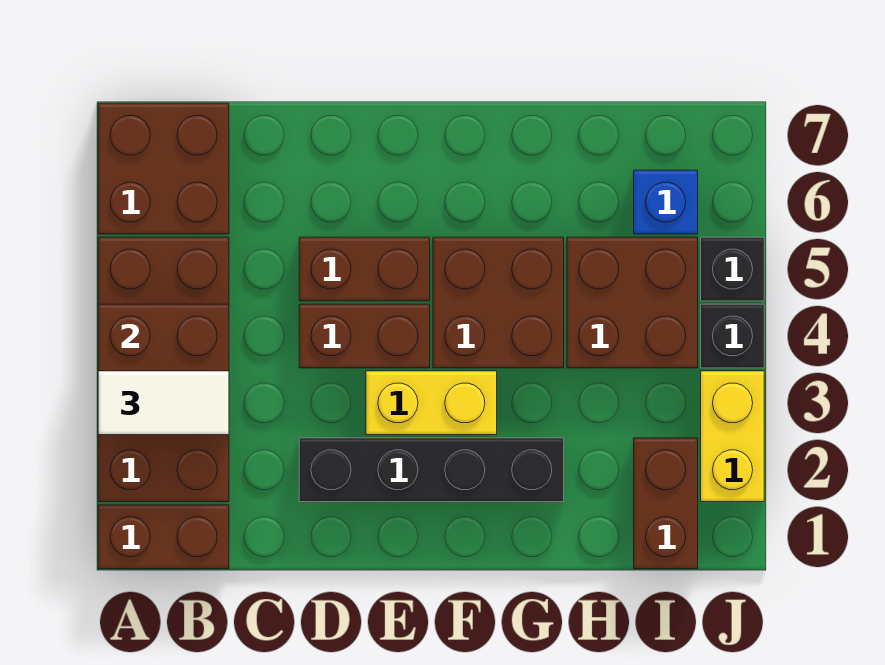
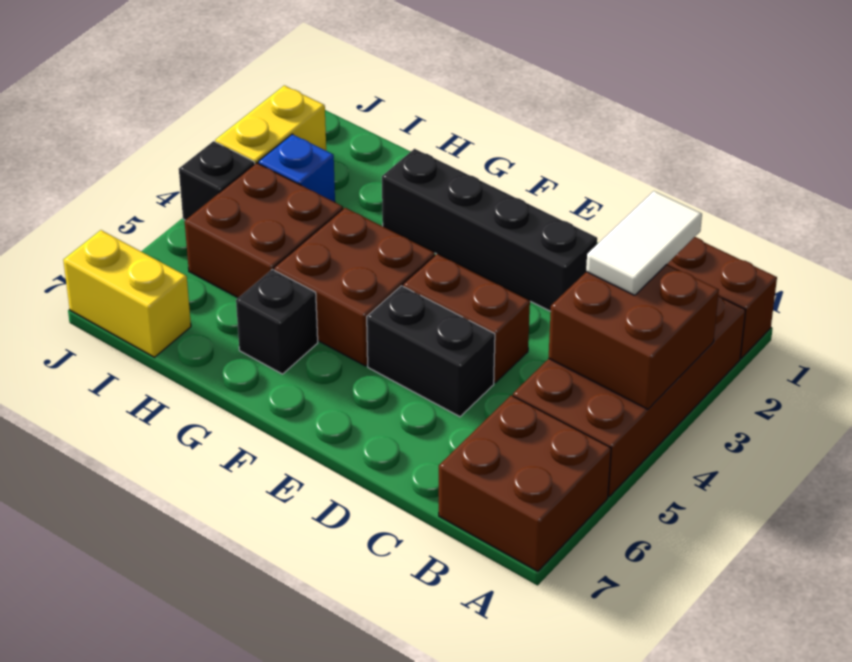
white 1x2 tile [98,371,229,435] -> white 1x2 tile turned to [586,191,702,295]
brown 1x2 brick [299,237,430,301] -> black 1x2 brick [367,286,495,417]
yellow 1x2 brick [366,371,497,435] -> yellow 1x2 brick moved to [63,230,191,357]
brown 1x2 brick [634,438,698,569] -> none
blue 1x1 brick [634,170,698,234] -> blue 1x1 brick moved to [258,134,335,202]
black 1x1 brick [701,237,764,301] -> black 1x1 brick moved to [236,270,318,374]

